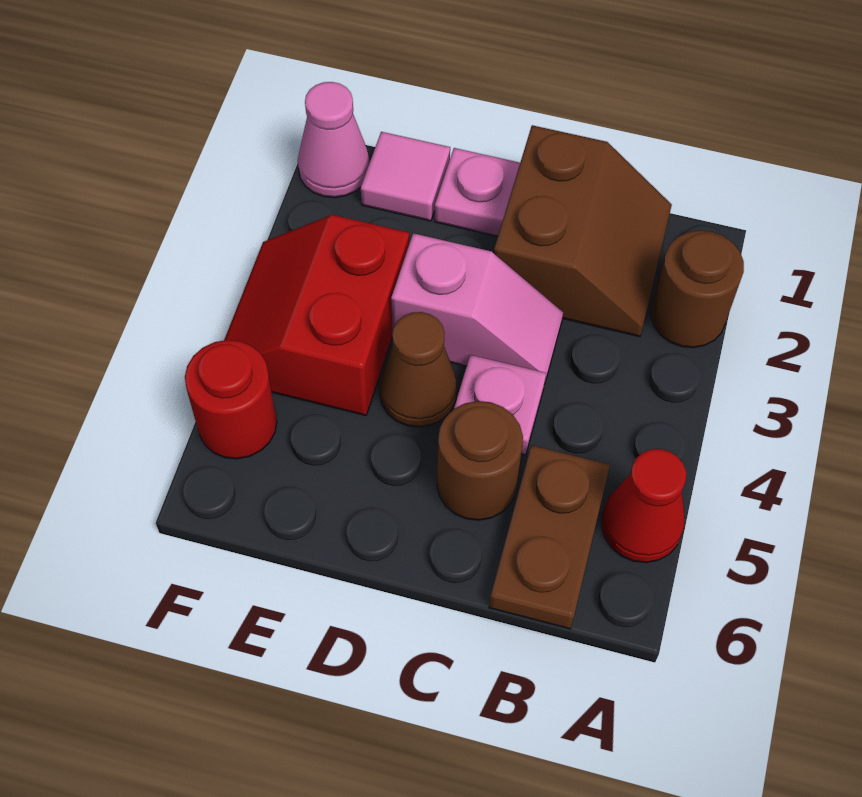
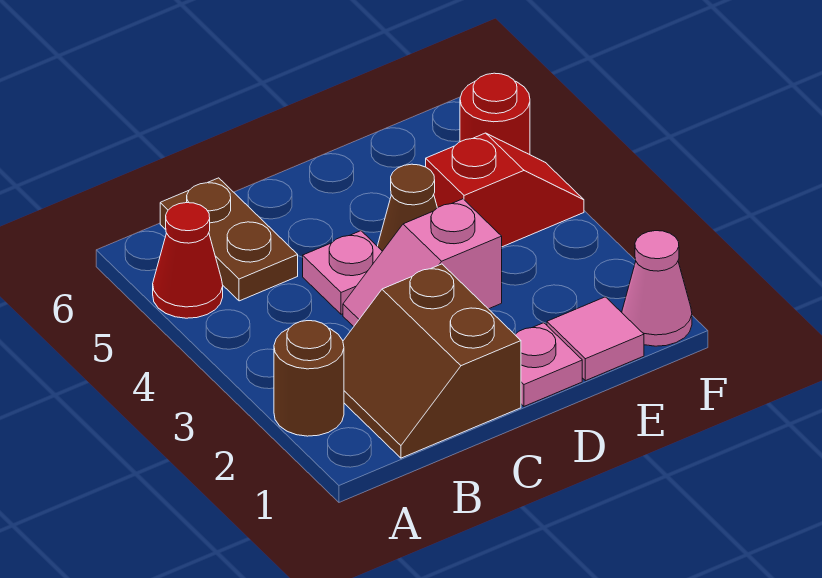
brown 1x1 round brick [437,401,523,520] -> none
red 2x2 slope [224,215,409,416] -> red 1x2 slope [426,133,584,247]

